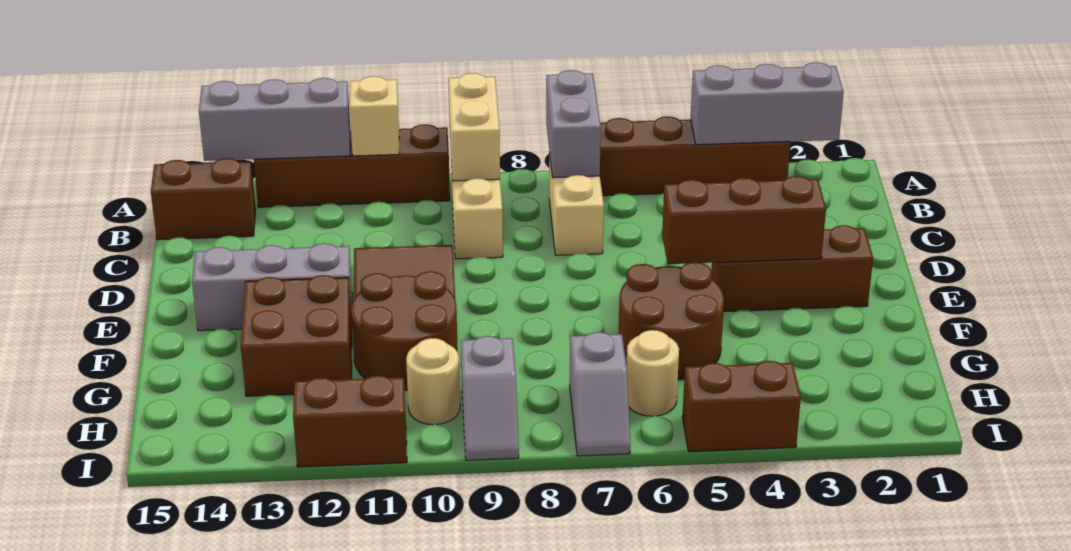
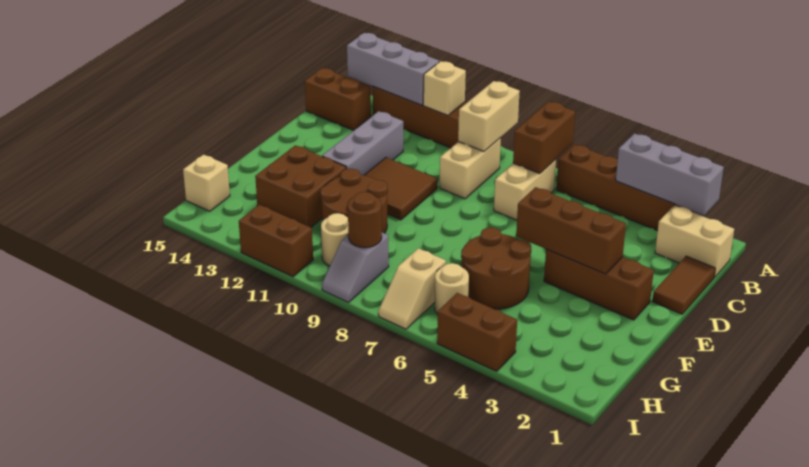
grey 1x2 brick [546,70,601,178] -> brown 1x2 brick [513,101,575,174]
none -> tan 1x2 brick [655,205,734,277]
none -> brown 1x2 tile [652,256,715,314]
grey 1x3 brick [192,244,352,331] -> grey 1x3 brick turned to [322,111,403,175]
grey 1x2 slope [570,332,630,456] -> tan 1x2 slope [378,248,446,329]
none -> brown 1x1 round brick [348,192,382,248]
none -> tan 1x1 brick [183,155,230,211]

